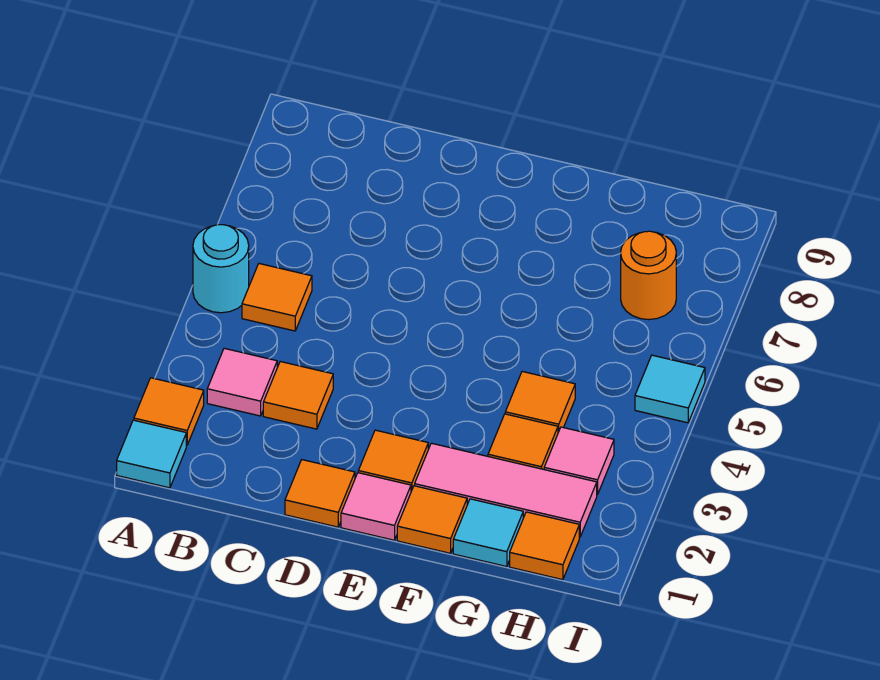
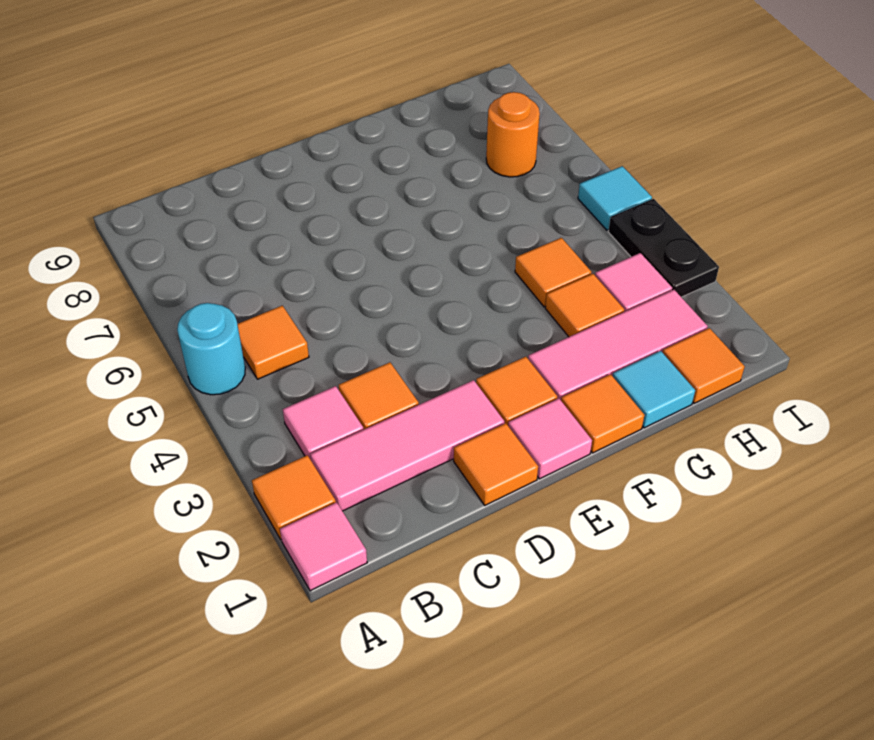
cyan 1x1 tile [117,420,186,488] -> pink 1x1 tile [280,502,367,591]
none -> pink 1x3 tile [310,380,504,511]
none -> black 1x2 plate [608,199,719,297]

